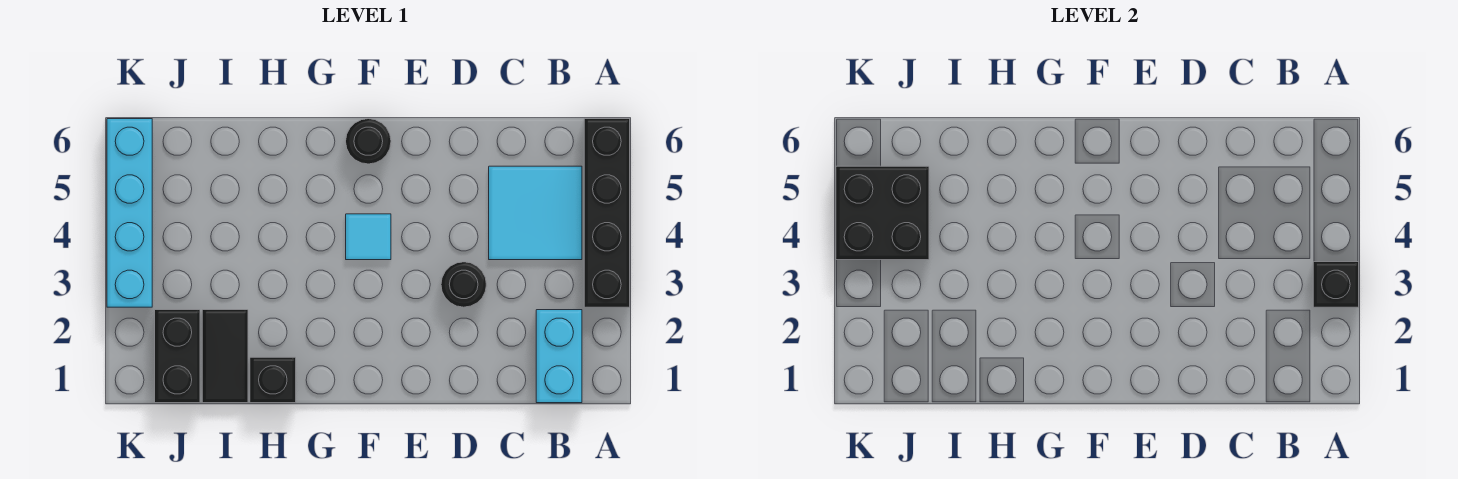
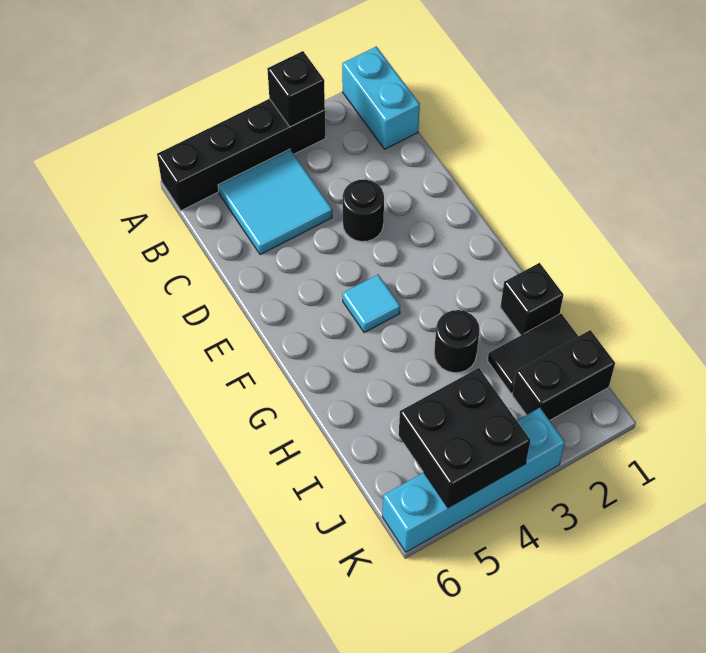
cyan 1x2 brick [536,310,582,403] -> cyan 1x2 brick turned to [342,46,420,149]
black 1x1 round brick [346,119,391,164] -> black 1x1 round brick moved to [434,310,480,373]

